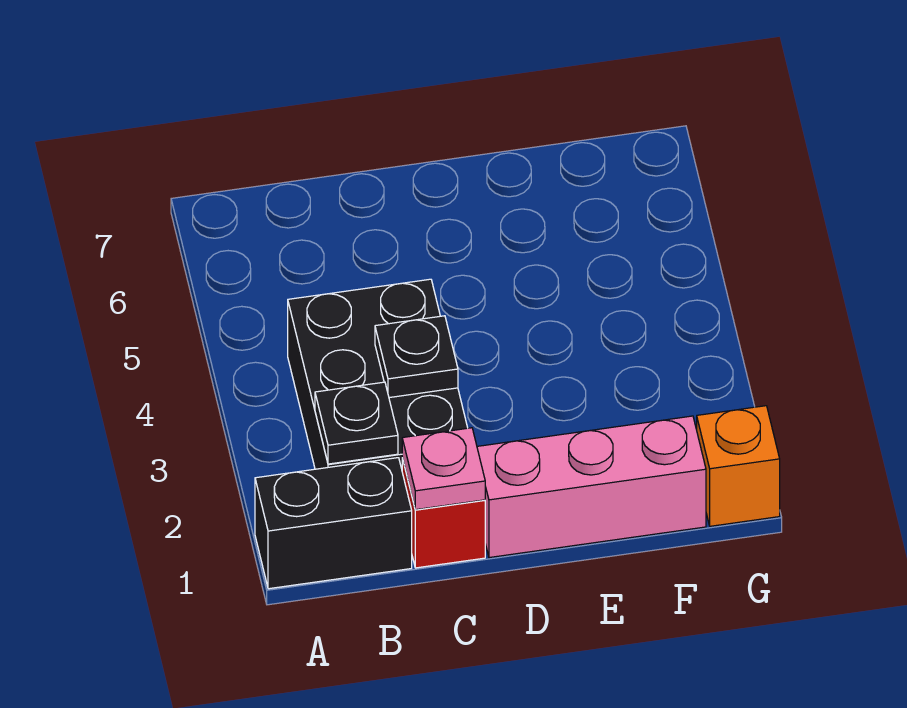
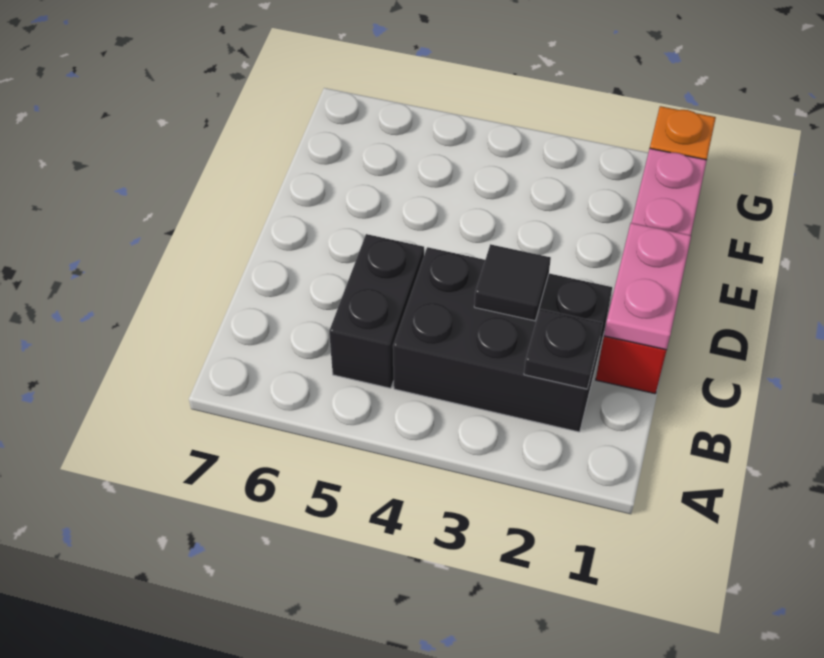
black 1x2 brick [255,458,412,589] -> black 1x2 brick moved to [329,234,424,388]
pink 1x1 plate [402,428,485,510] -> pink 1x2 plate [604,223,691,350]
black 1x1 plate [375,316,458,398] -> black 1x1 tile [474,244,551,321]

